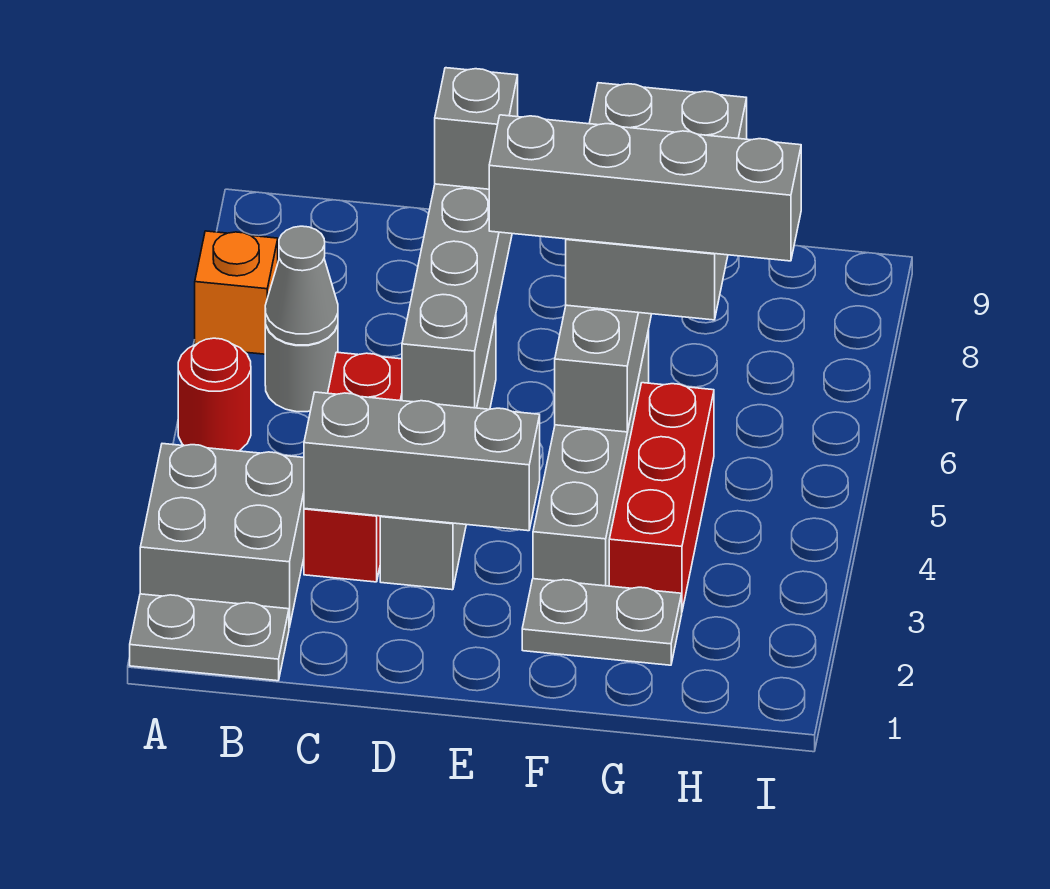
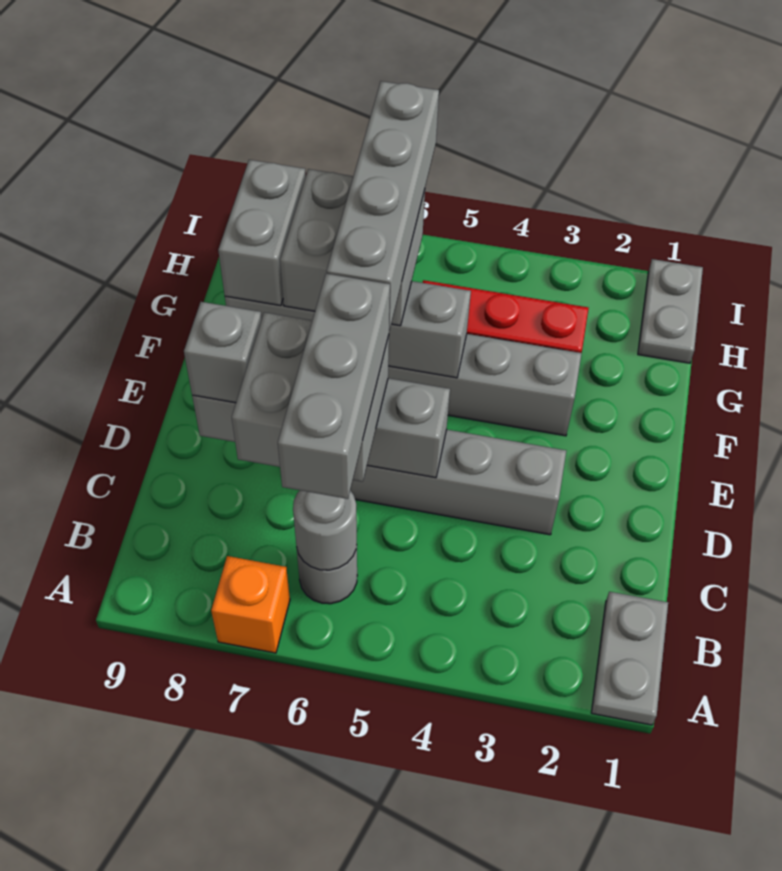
grey 2x2 brick [140,444,304,627] -> grey 2x2 brick moved to [232,312,389,482]
red 1x1 round brick [178,338,251,451] -> none
grey 1x1 cone [265,226,338,345] -> grey 1x1 round brick [293,490,357,570]
red 1x3 brick [304,352,402,582] -> none
grey 1x3 brick [304,392,540,531] -> grey 1x3 brick moved to [278,274,390,499]
grey 1x2 plate [522,579,682,665] -> grey 1x2 plate moved to [638,259,703,363]

